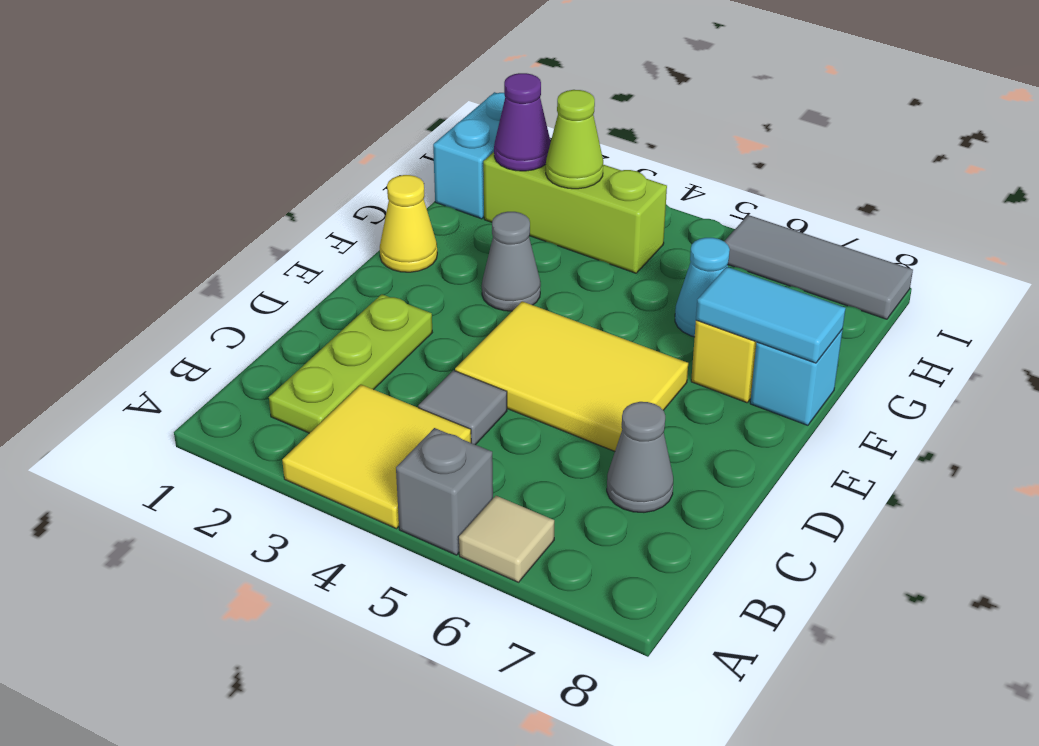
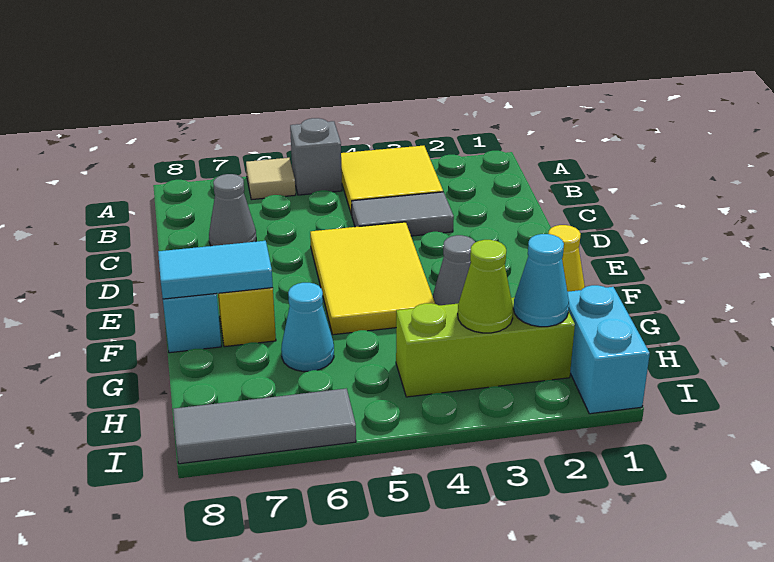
lime 1x3 plate [269,294,432,433] -> none
grey 1x1 tile [418,370,507,445] -> grey 1x2 tile [352,192,454,236]
yellow 2x3 tile [455,301,688,451] -> yellow 2x3 tile turned to [310,222,435,335]
purple 1x1 cone [494,73,551,171] -> cyan 1x1 cone [514,234,569,327]

